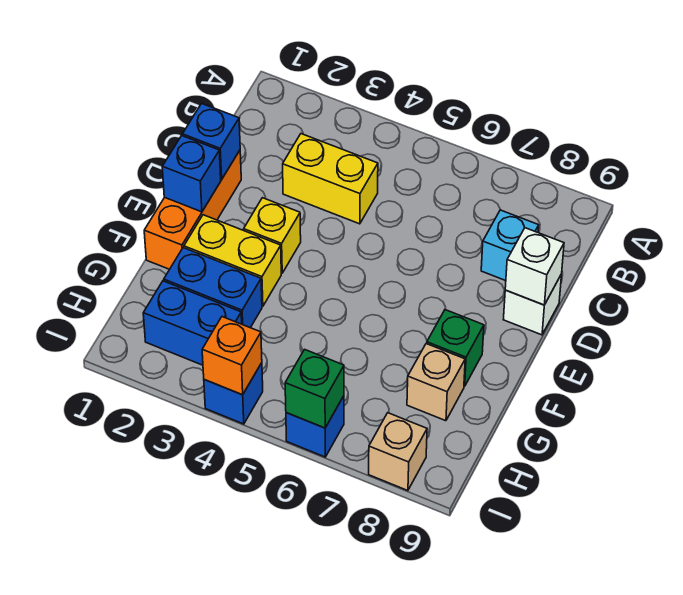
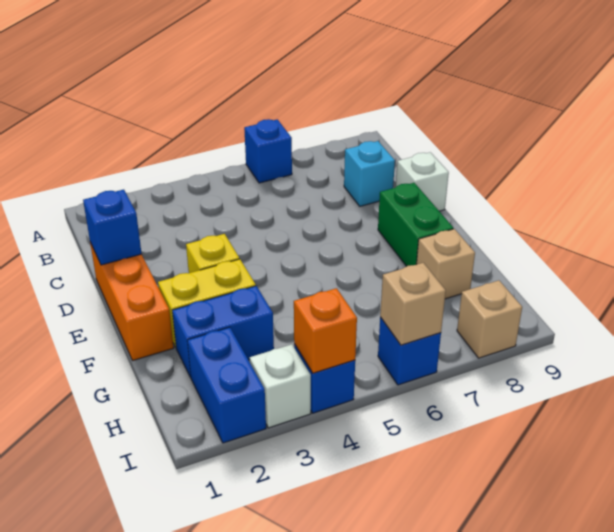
yellow 1x2 brick [283,134,378,224] -> none
white 1x1 brick [505,228,564,305] -> white 1x1 brick moved to [249,344,311,428]
blue 1x1 brick [162,136,221,212] -> blue 1x1 brick moved to [244,119,292,183]
green 1x1 brick [427,310,484,386] -> green 1x2 brick [378,183,453,266]
blue 1x2 brick [143,281,242,365] -> blue 1x2 brick turned to [187,327,266,443]
green 1x1 brick [285,349,344,428] -> tan 1x1 brick [380,263,446,345]

